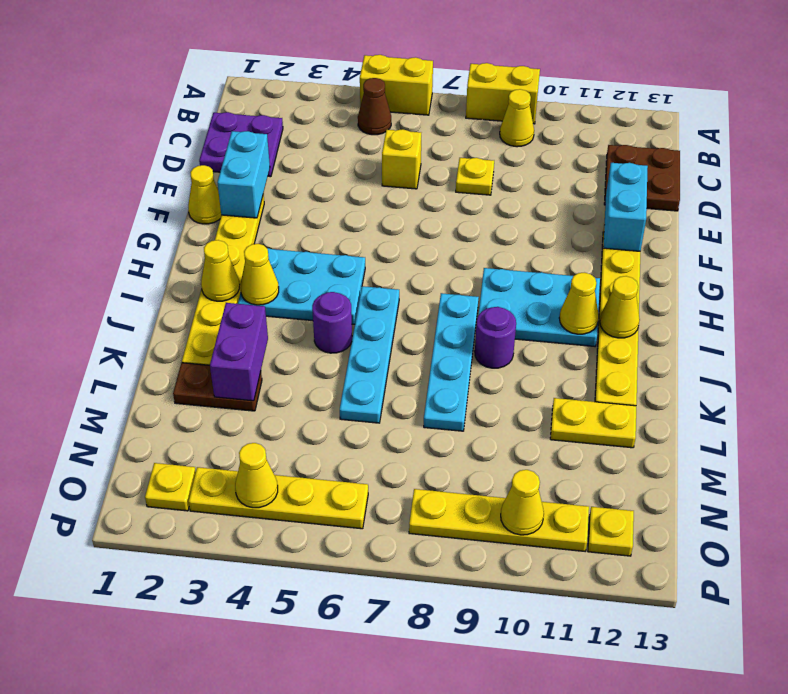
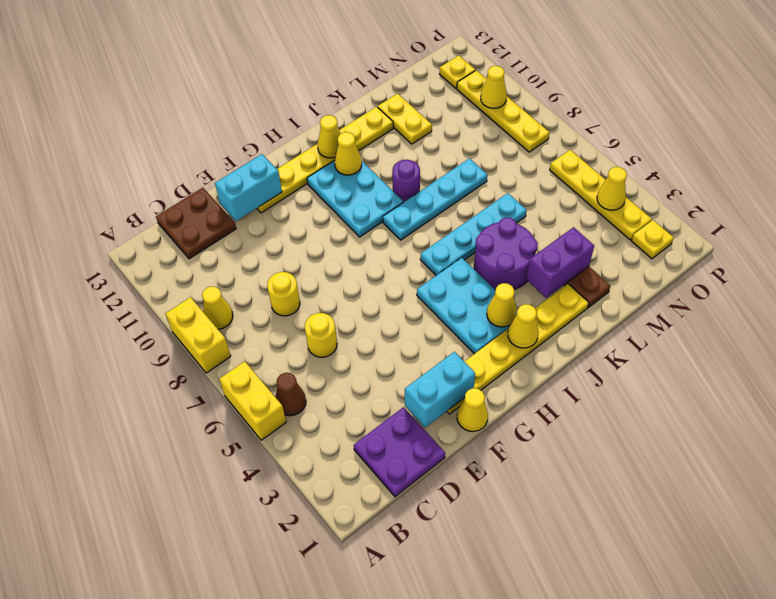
yellow 1x1 brick [382,129,421,189] -> yellow 1x1 round brick [305,313,337,357]
yellow 1x1 plate [456,158,494,195] -> yellow 1x1 round brick [267,272,300,316]
purple 1x1 round brick [312,292,352,353] -> purple 2x2 round brick [474,218,538,290]

